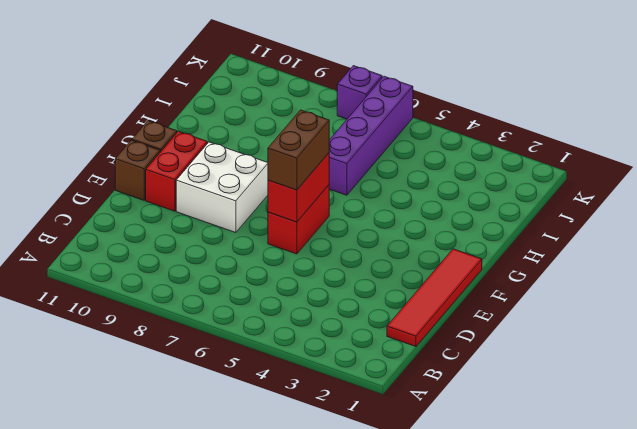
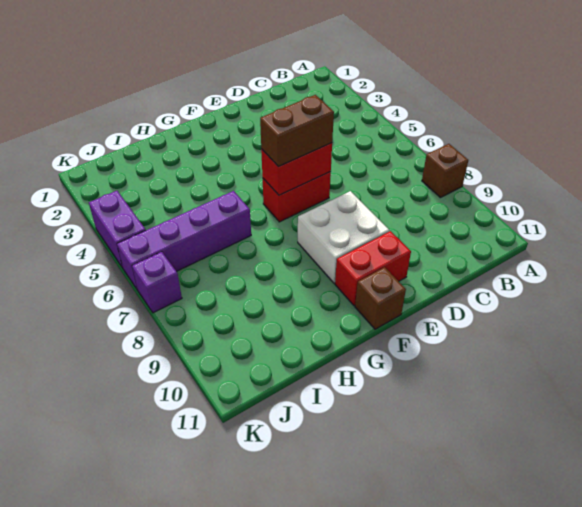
red 1x4 tile [387,249,482,346] -> none
brown 1x1 brick [115,140,160,200] -> brown 1x1 brick moved to [422,144,468,198]
none -> purple 1x2 brick [89,191,146,268]

